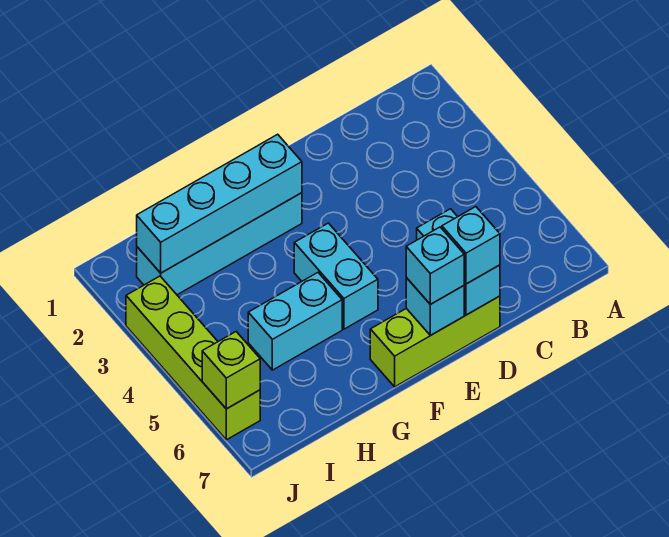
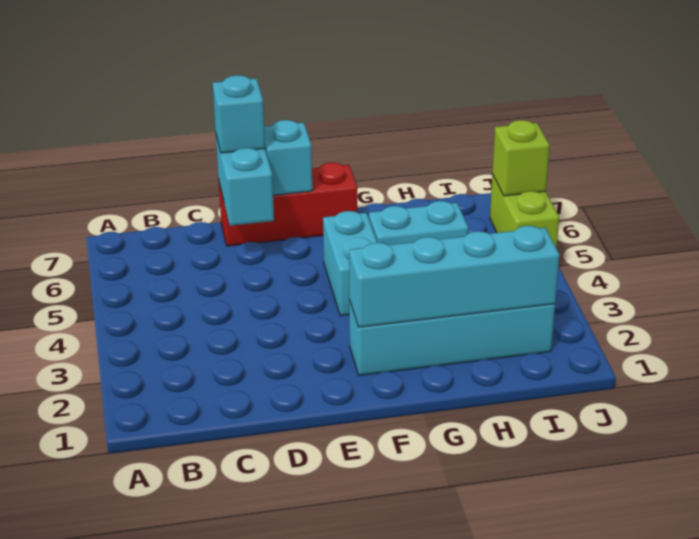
lime 1x3 brick [370,296,500,387] -> red 1x3 brick [218,163,357,246]
cyan 1x1 brick [406,227,464,304] -> none
lime 1x4 brick [126,276,260,440] -> lime 1x2 brick [490,174,559,248]

